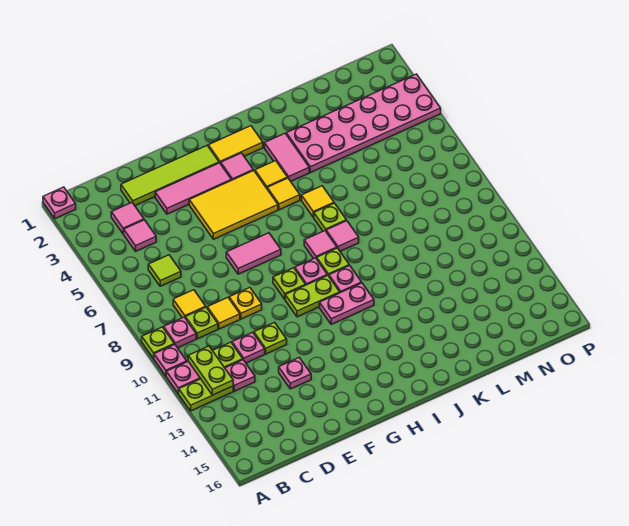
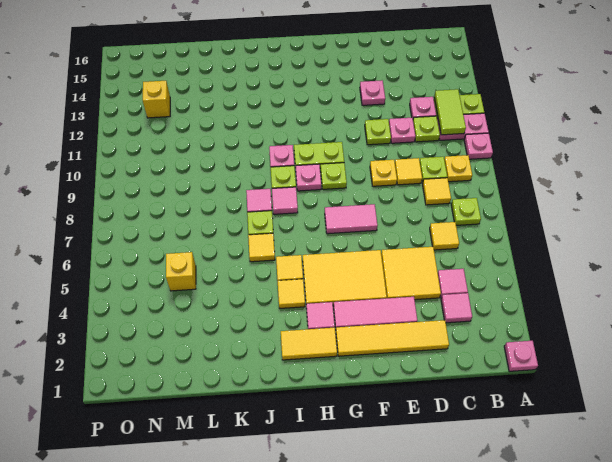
lime 1x1 plate [142,327,174,358] -> lime 1x1 plate moved to [451,198,481,225]
pink 1x1 plate [164,317,196,348] -> yellow 1x1 plate [444,155,472,182]
lime 1x2 plate [188,346,233,395] -> lime 1x2 tile [434,89,466,135]
lime 1x1 tile [148,255,181,286] -> yellow 1x1 tile [430,222,459,250]
lime 1x4 tile [121,146,219,206] -> yellow 1x4 tile [336,320,449,356]
none -> yellow 2x2 tile [381,247,441,300]
pink 1x2 plate [320,283,374,324] -> none
pink 1x2 tile [265,134,309,181] -> none
pink 2x6 plate [286,74,441,172] -> none
none -> yellow 1x1 brick [166,252,196,291]
none -> yellow 1x1 brick [143,81,170,118]

